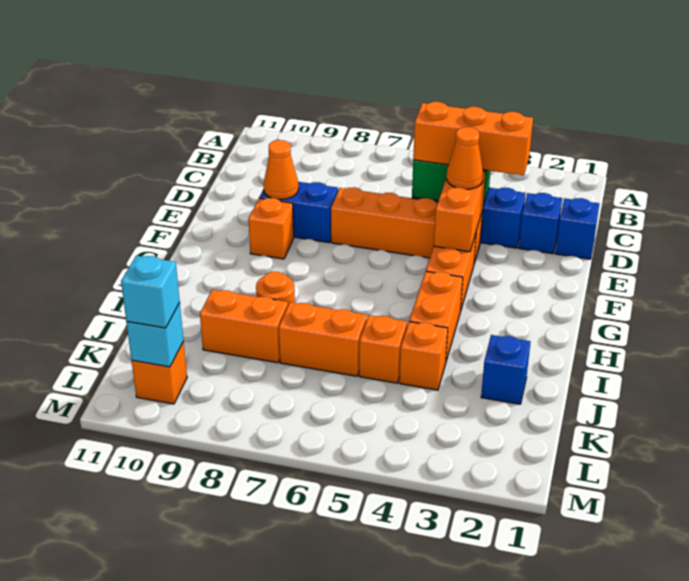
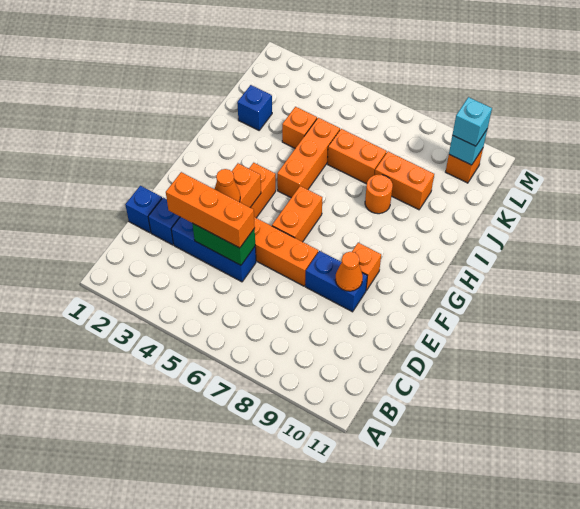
orange 1x2 brick [409,271,463,361] -> orange 1x2 brick moved to [272,186,322,242]
orange 1x1 brick [359,315,407,383] -> orange 1x3 brick [277,118,340,198]

